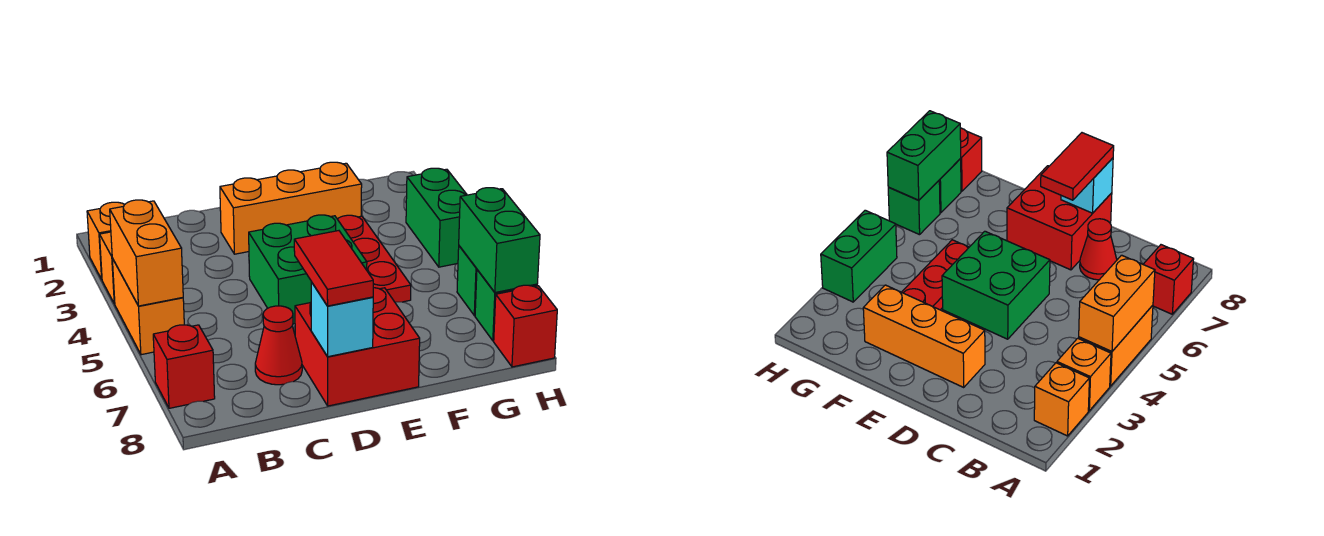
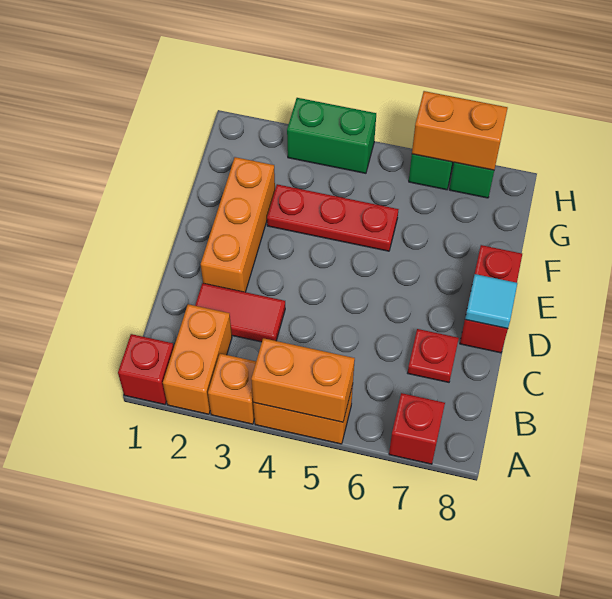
orange 1x1 brick [87,202,125,279] -> orange 1x2 brick [163,304,232,414]
red 1x1 cone [255,306,302,385] -> red 1x1 plate [408,329,459,382]
green 2x2 brick [249,215,367,324] -> none
red 2x2 brick [295,288,420,406] -> red 1x2 brick [460,245,522,353]
red 1x2 tile [294,231,373,306] -> red 1x2 tile moved to [195,283,285,342]
cyan 1x1 brick [311,282,373,357] -> cyan 1x1 tile [465,274,517,329]
green 1x2 brick [459,188,540,292] -> orange 1x2 brick [412,91,508,170]
red 1x1 brick [494,285,557,367] -> red 1x1 brick moved to [118,334,174,404]

